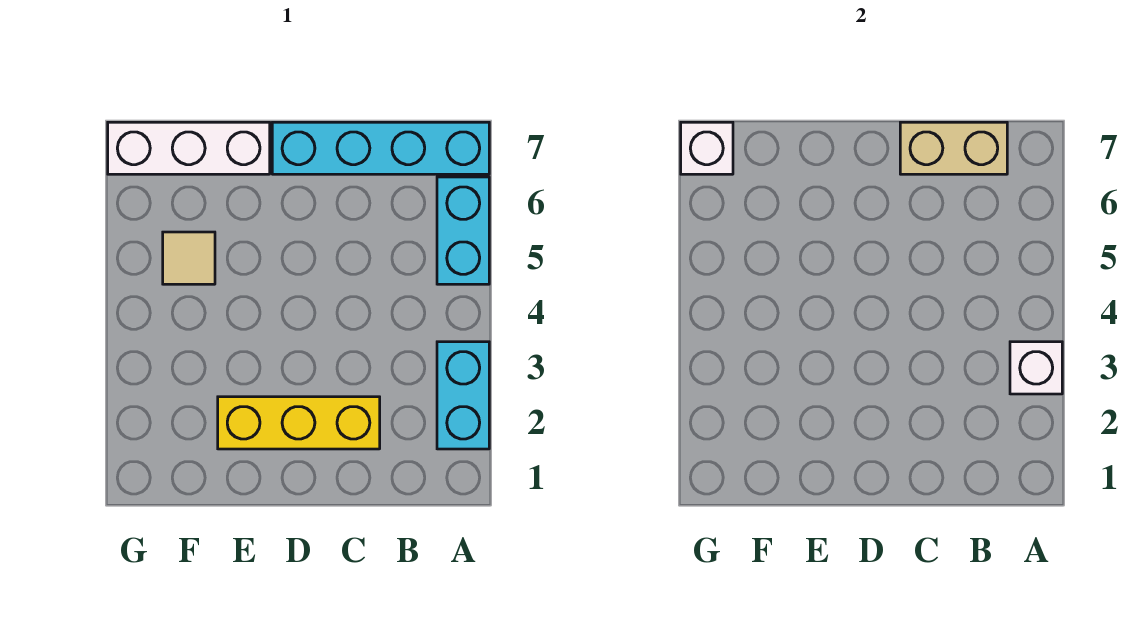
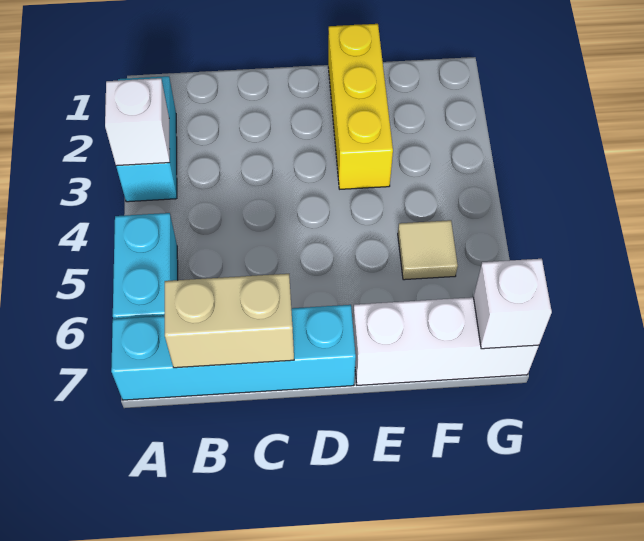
yellow 1x3 brick [218,397,380,449] -> yellow 1x3 brick turned to [328,24,393,189]

